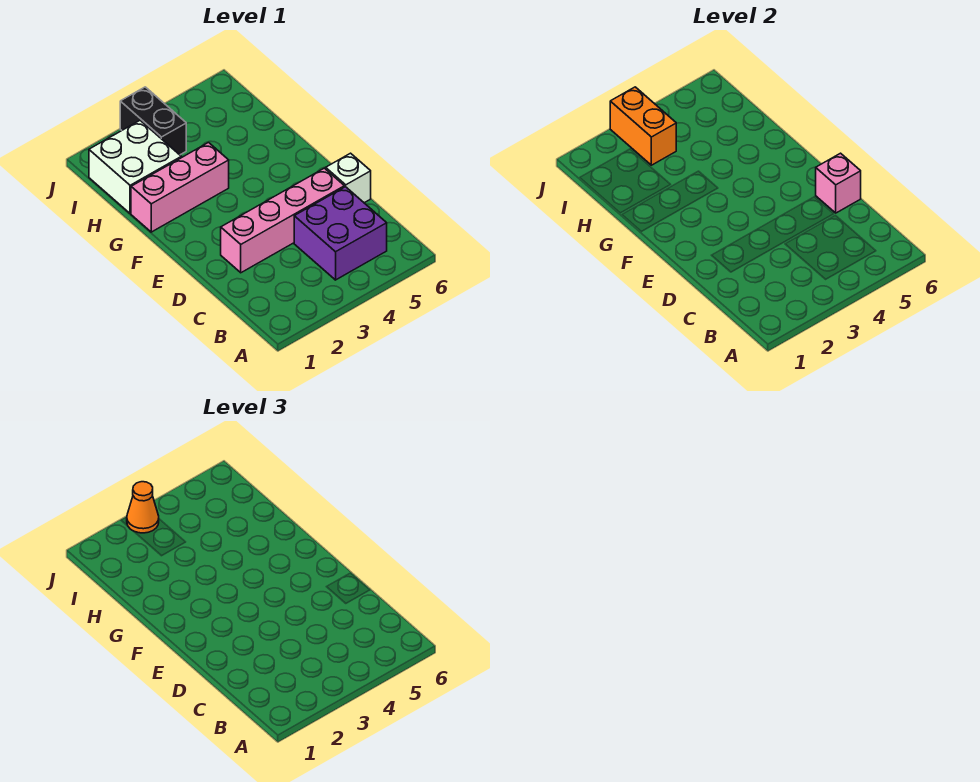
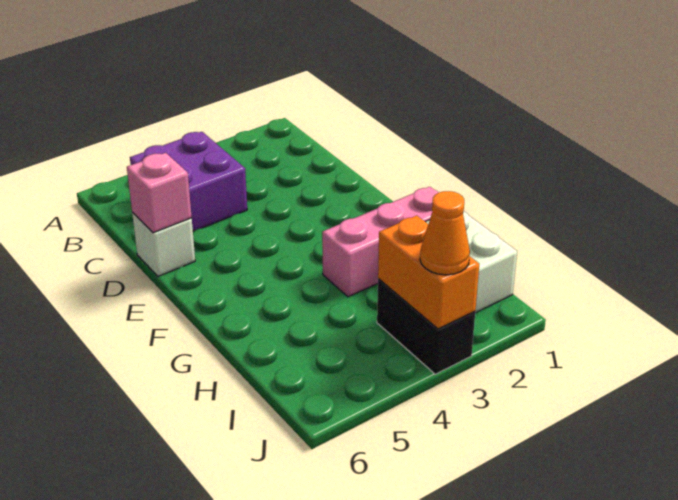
pink 1x4 brick [221,168,344,273] -> none

